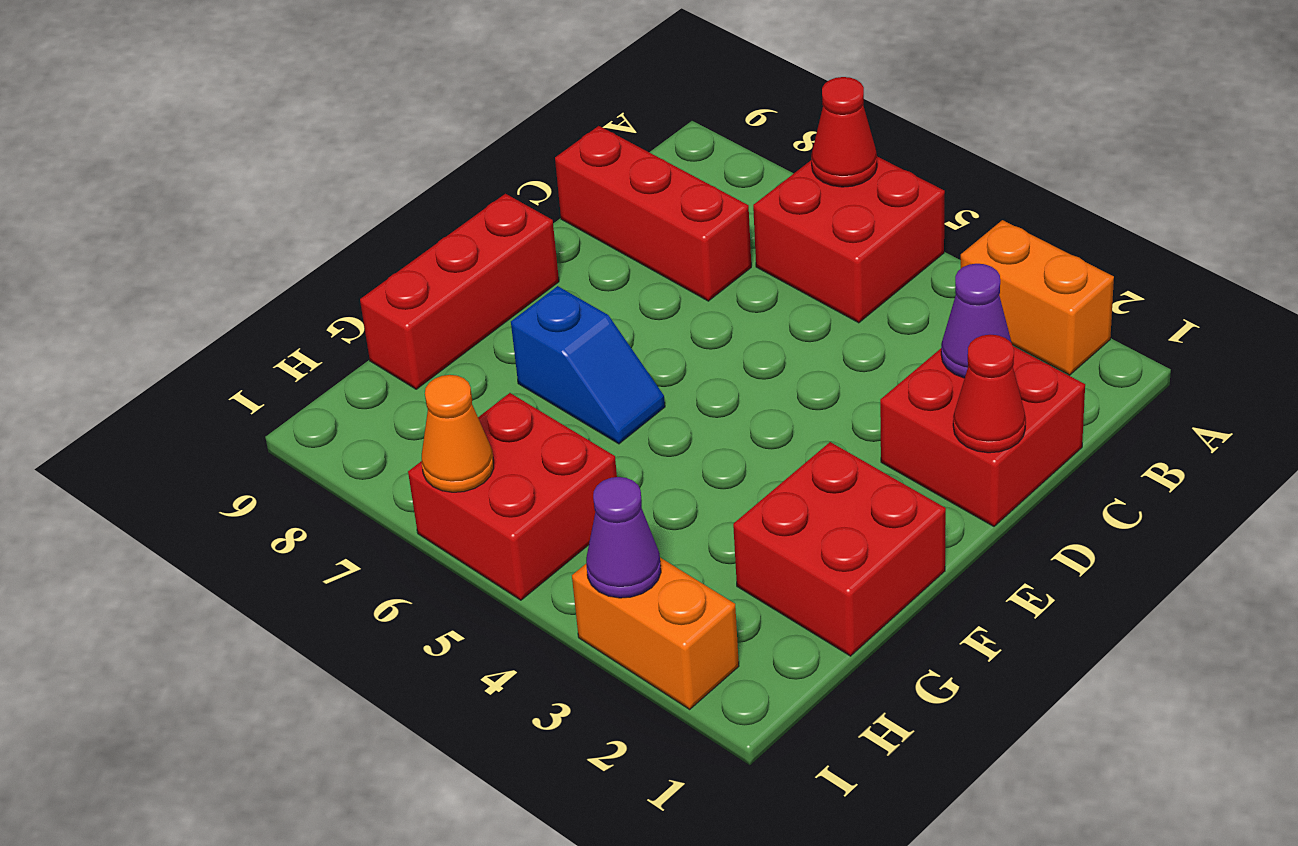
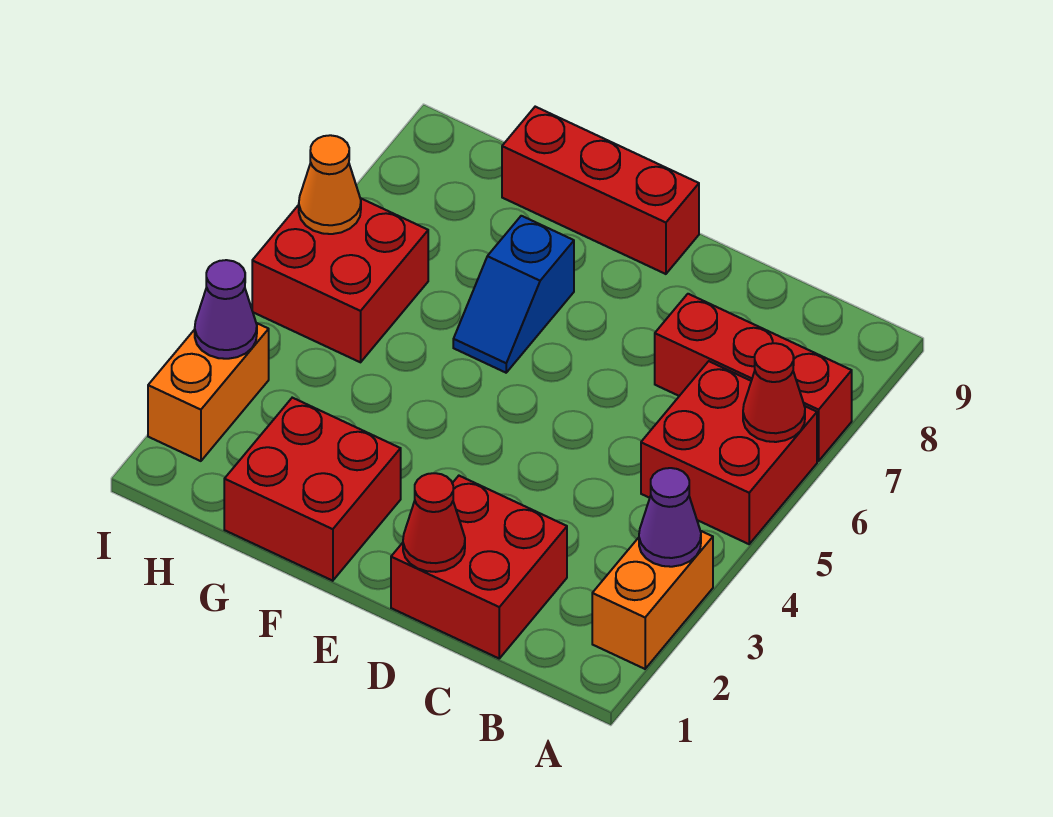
purple 1x1 cone [941,264,1011,378] -> purple 1x1 cone moved to [639,468,701,567]
red 1x3 brick [555,126,751,301] -> red 1x3 brick turned to [655,294,852,461]

